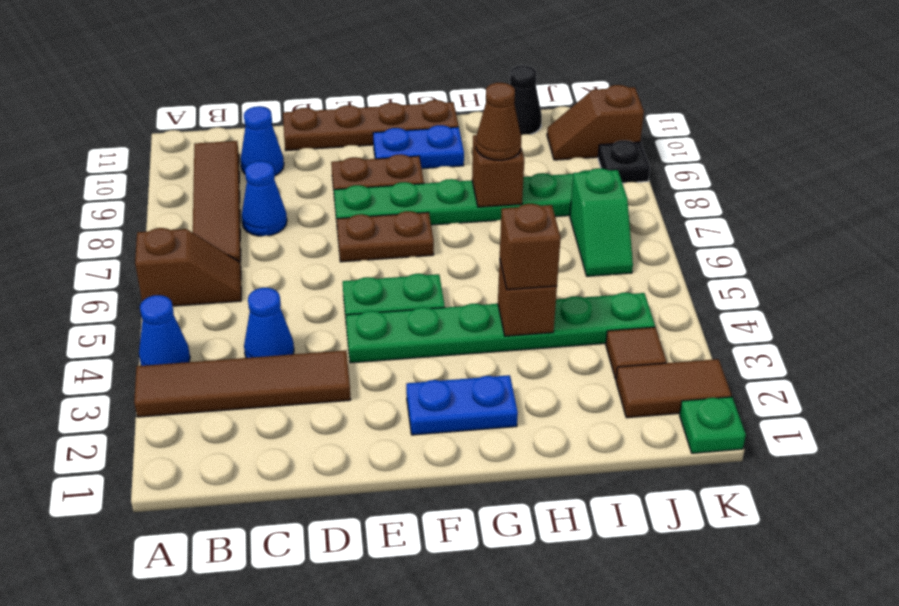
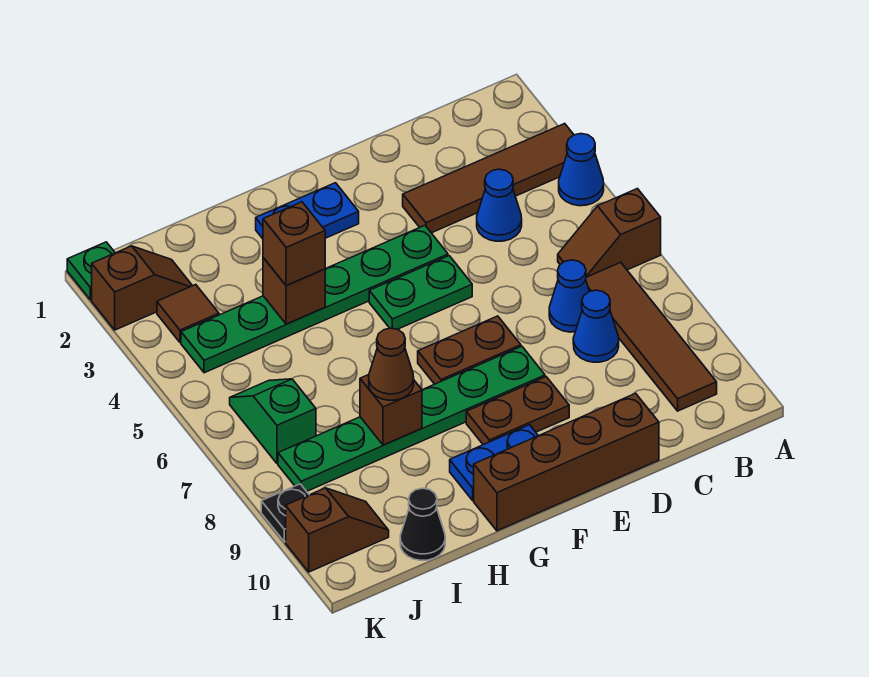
blue 1x1 cone [241,106,284,176] -> blue 1x1 cone moved to [549,260,589,332]
brown 1x4 plate [283,100,459,151] -> brown 1x4 brick [474,393,659,531]
brown 1x2 tile [616,359,732,418] -> brown 1x2 slope [92,246,192,330]

